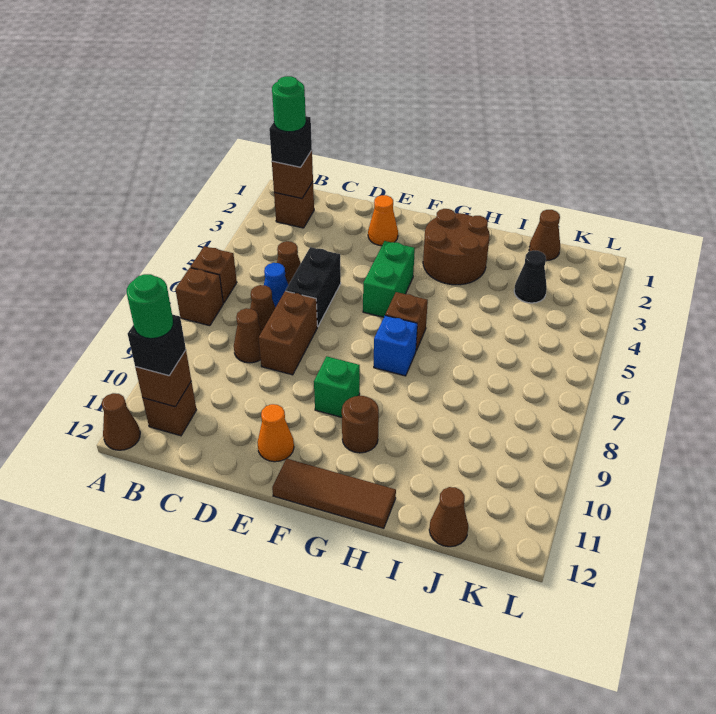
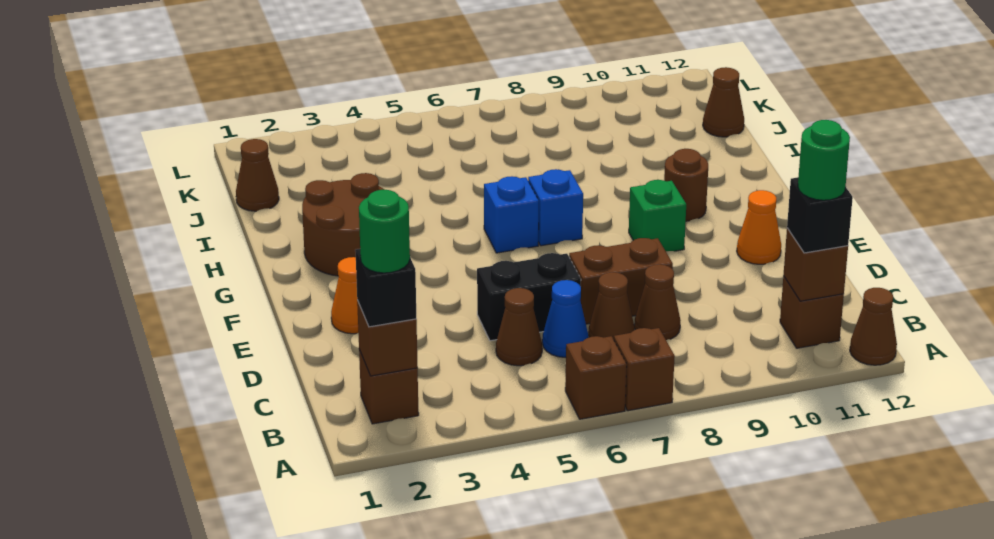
green 1x2 brick [363,241,415,317] -> none
brown 1x3 tile [272,459,396,528] -> none
brown 1x1 brick [385,292,428,350] -> blue 1x1 brick [484,176,539,253]
black 1x1 cone [514,251,547,303] -> none

